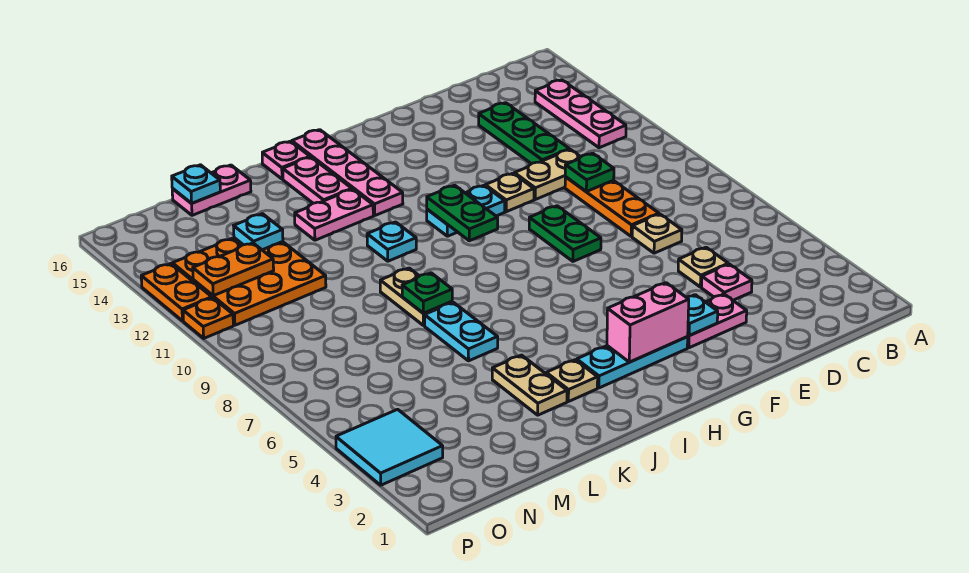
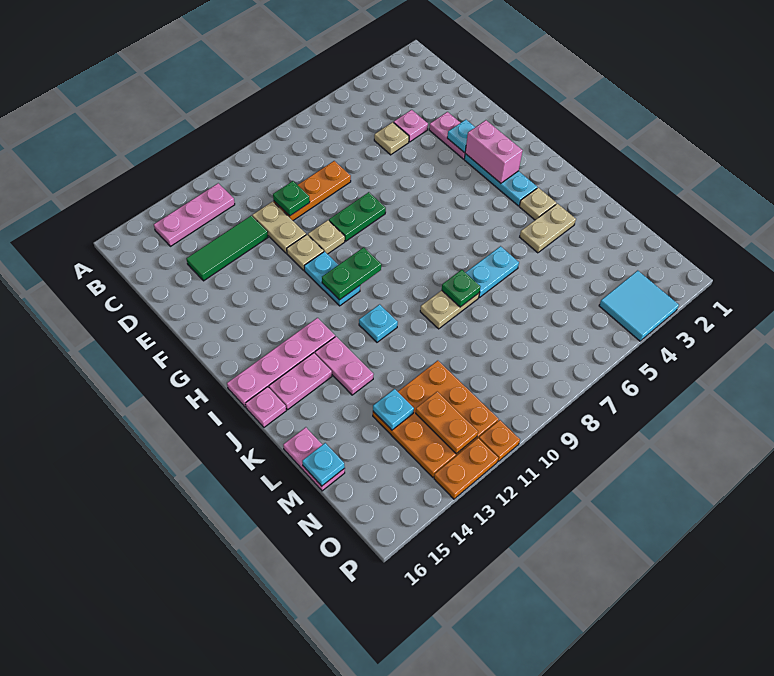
tan 1x1 plate [632,214,682,253] -> tan 1x1 plate moved to [308,220,345,254]
green 1x3 plate [479,103,569,164] -> green 1x3 tile [186,216,268,281]

